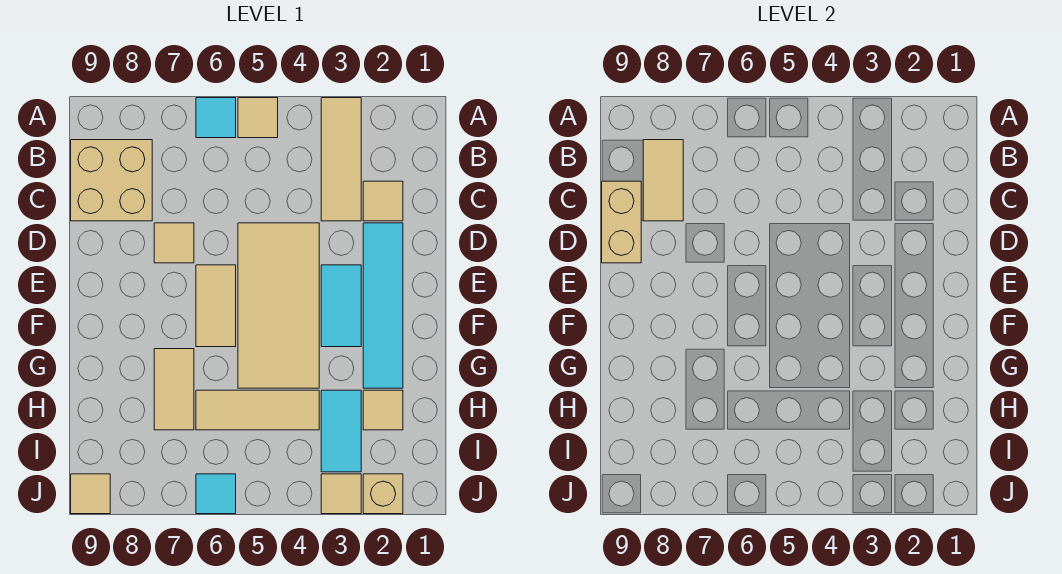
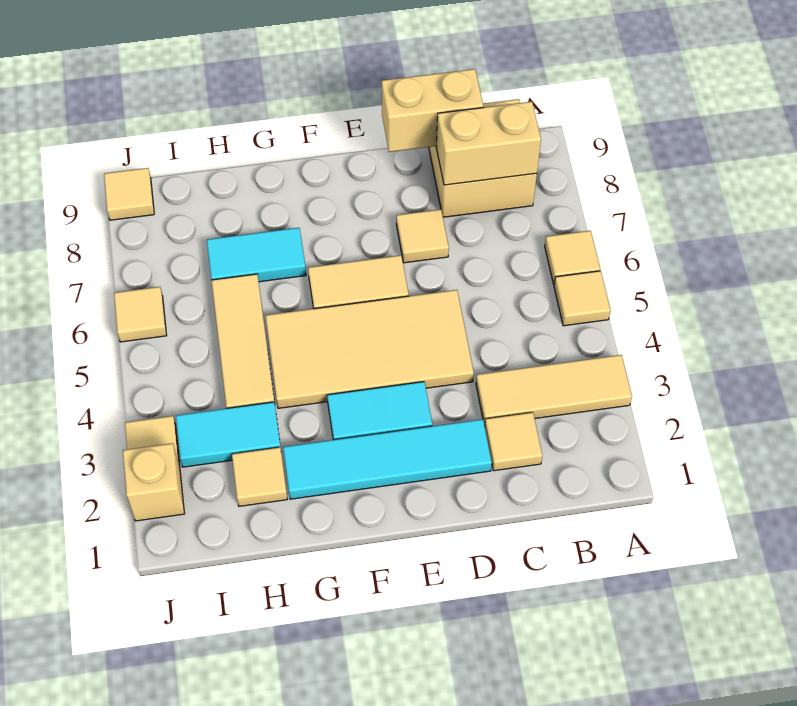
cyan 1x1 tile [196,98,236,138] -> tan 1x1 tile [545,231,600,284]
tan 1x2 tile [643,140,683,221] -> tan 1x2 brick [436,102,541,185]
tan 1x2 tile [154,349,194,430] -> cyan 1x2 tile [207,228,306,282]
cyan 1x1 tile [196,474,236,514] -> tan 1x1 tile [114,287,167,342]

